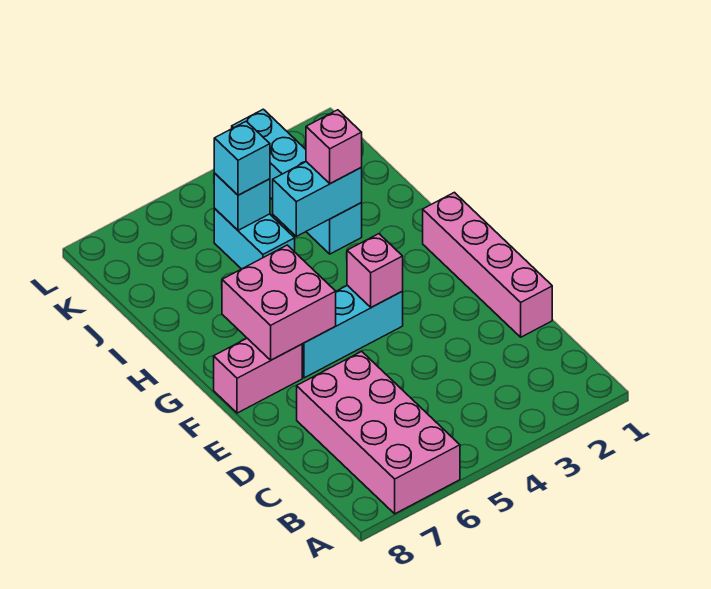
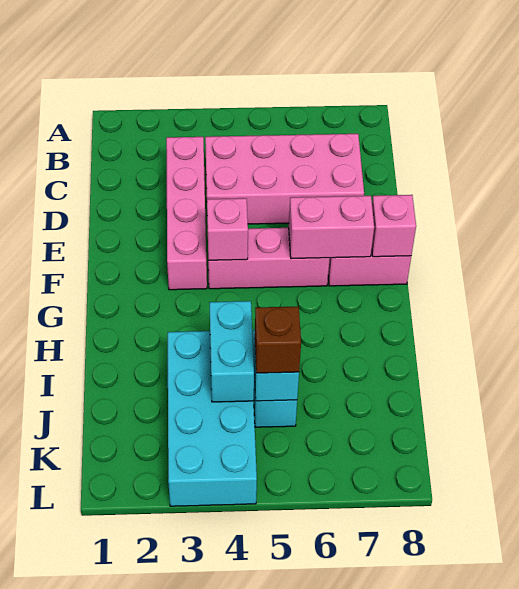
pink 2x4 brick [297,351,460,514] -> pink 2x4 brick turned to [205,134,364,224]
pink 1x4 brick [423,192,552,337] -> pink 1x4 brick moved to [166,137,207,290]
cyan 1x3 brick [302,285,403,378] -> pink 1x3 brick [208,228,330,289]
pink 2x2 brick [222,245,336,360] -> pink 1x2 brick [289,196,374,259]
cyan 1x4 brick [232,109,362,254] -> cyan 2x4 brick [168,331,257,506]
cyan 1x2 brick [273,162,362,236] -> cyan 1x2 brick turned to [209,301,254,402]
pink 1x1 brick [306,110,362,184] -> pink 1x1 brick moved to [372,195,416,257]
cyan 1x1 brick [214,121,270,195] -> brown 1x1 brick [255,306,301,373]

